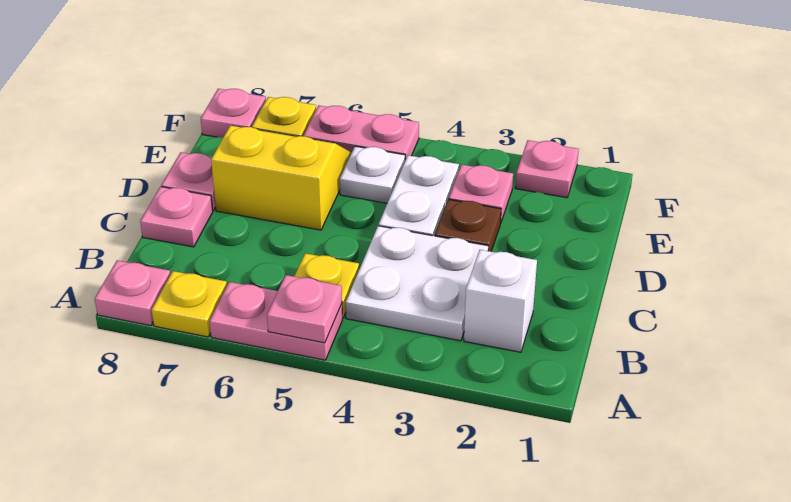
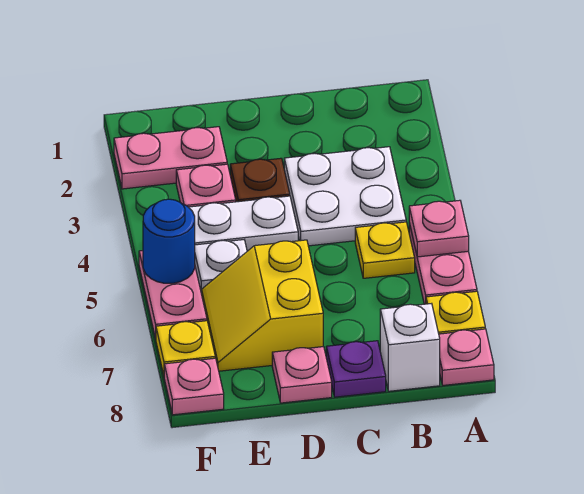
white 1x1 brick [464,250,537,352] -> white 1x1 brick moved to [380,303,440,391]
pink 1x1 plate [140,187,213,247] -> purple 1x1 plate [326,341,386,397]
pink 1x1 plate [516,140,579,198] -> pink 1x2 plate [114,127,227,189]
none -> blue 1x1 round brick [143,199,195,283]

